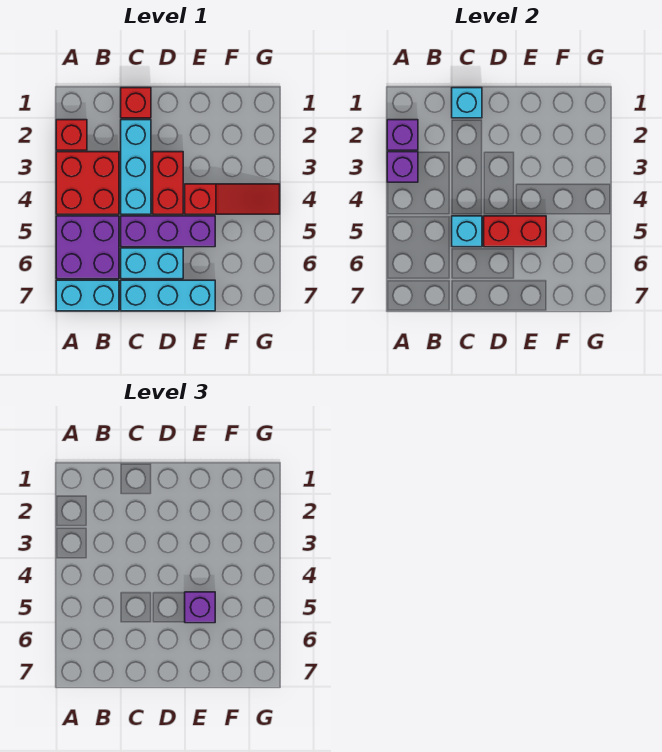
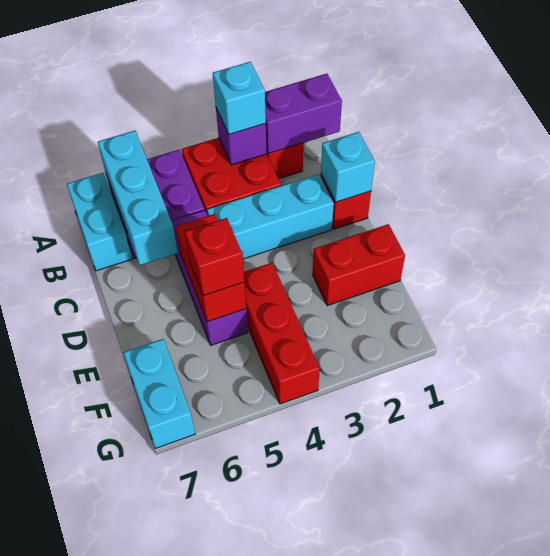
purple 1x1 brick [387,120,418,150] -> purple 1x2 brick [265,74,342,154]
cyan 1x1 brick [452,216,482,247] -> cyan 1x1 brick moved to [213,62,266,134]
cyan 1x2 brick [121,248,183,279] -> cyan 1x2 brick moved to [123,339,195,448]
cyan 1x3 brick [121,280,215,311] -> cyan 1x3 brick moved to [98,131,178,265]
red 1x2 brick [153,152,183,214] -> red 1x2 brick moved to [313,224,405,306]
red 1x3 slope [185,184,280,214] -> red 1x3 brick [244,263,320,404]
purple 1x1 brick [185,592,215,623] -> red 1x1 brick [185,218,244,296]

